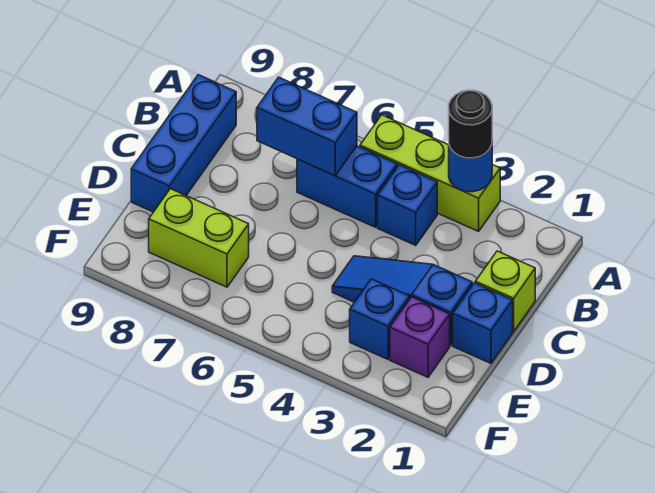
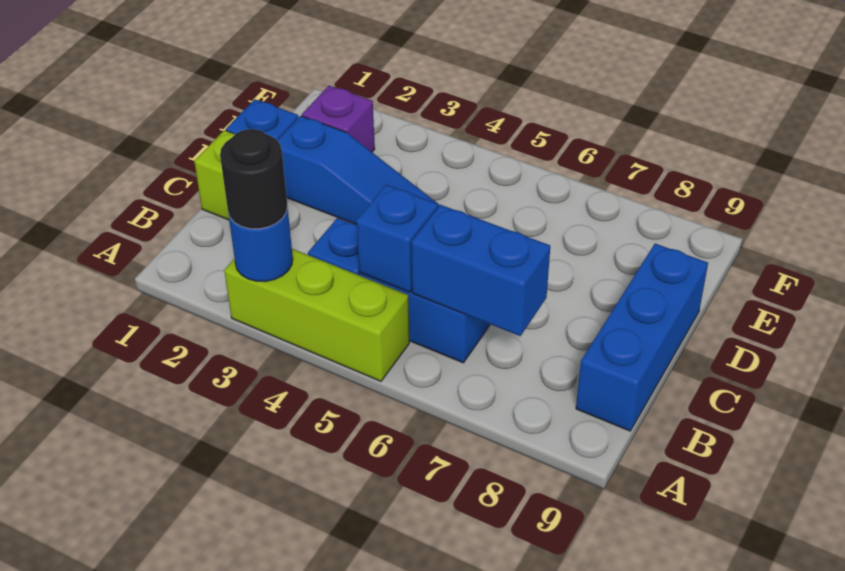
blue 1x1 brick [350,279,410,359] -> blue 1x1 brick moved to [356,185,438,292]
lime 1x2 brick [149,189,249,287] -> none

